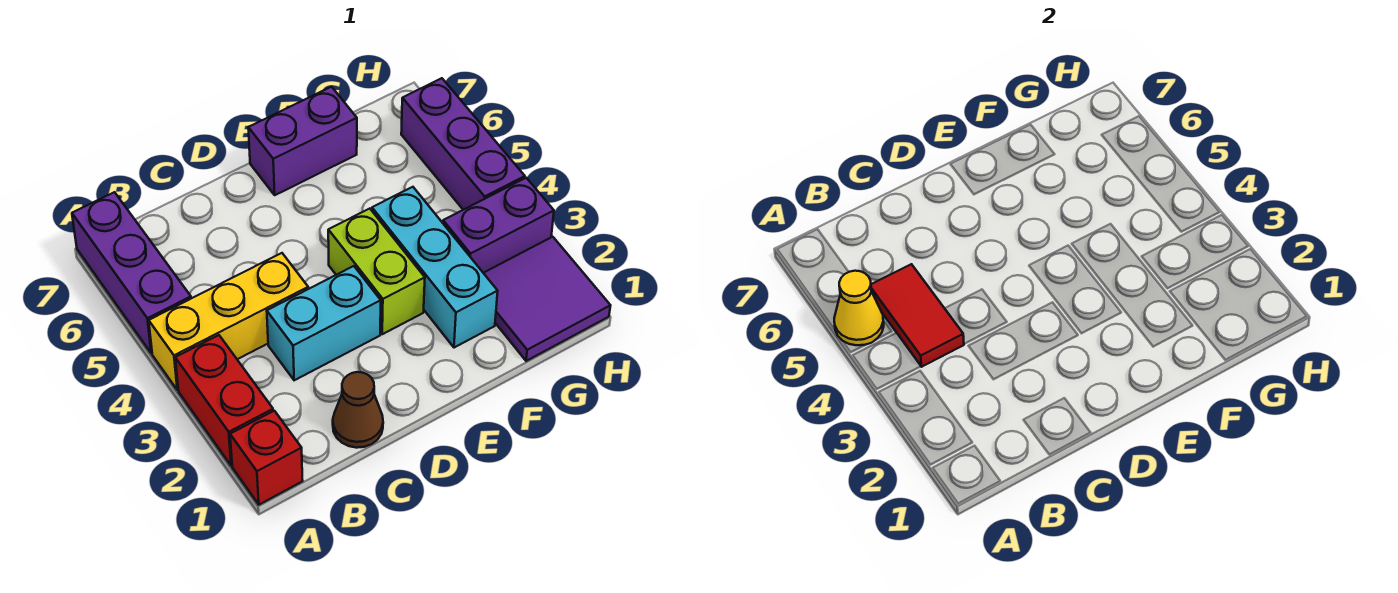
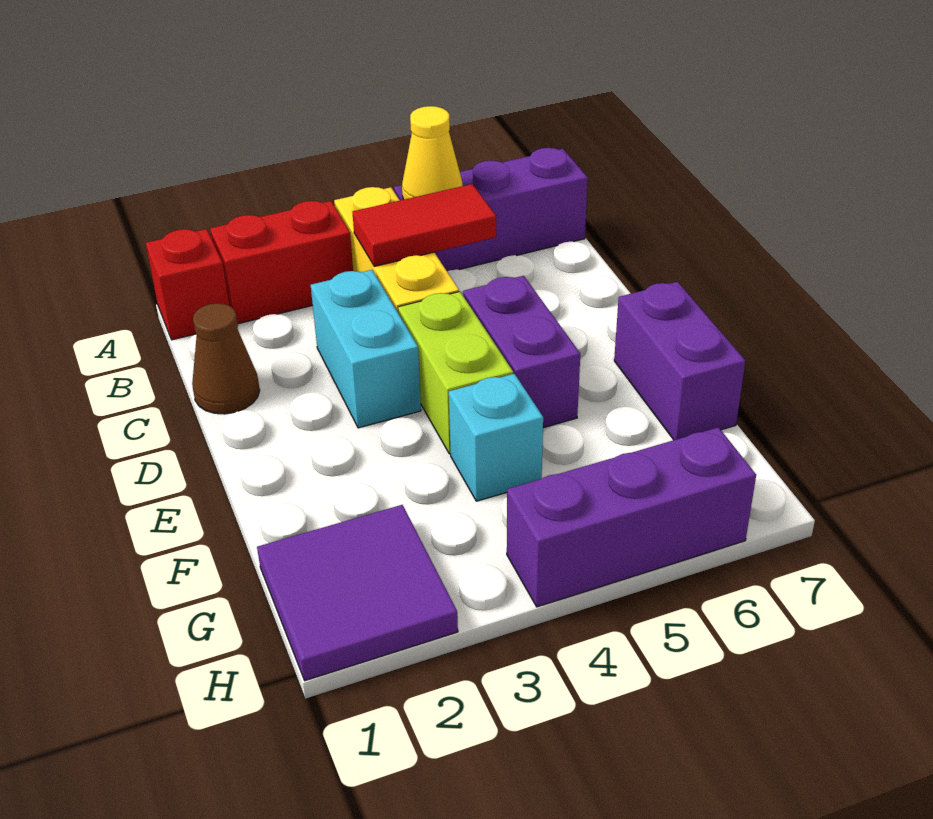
lime 1x2 brick [328,209,425,334] -> lime 1x2 brick turned to [398,292,513,454]
cyan 1x3 brick [372,187,498,348] -> cyan 1x1 brick [449,374,543,501]
purple 1x2 brick [443,178,554,273] -> purple 1x2 brick moved to [463,276,580,428]

